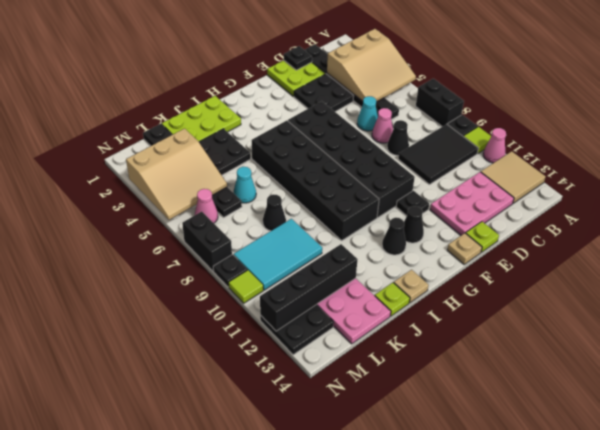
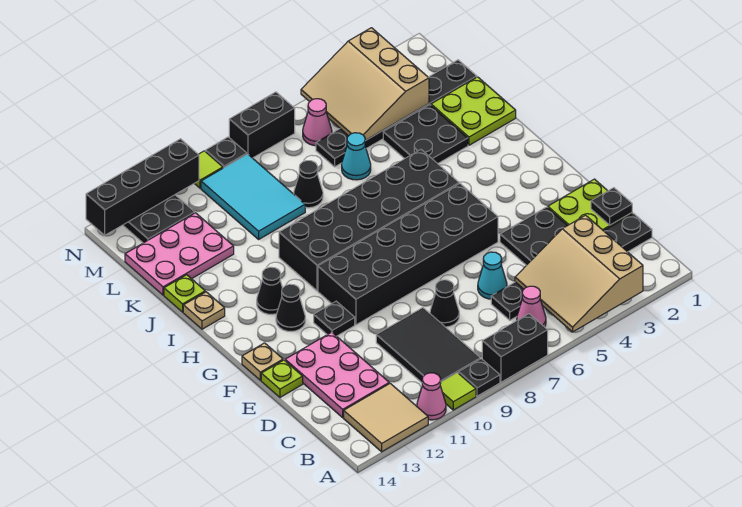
pink 1x1 cone [372,108,393,143] -> pink 1x1 cone moved to [517,286,546,327]
lime 2x3 plate [162,96,241,142] -> lime 2x2 plate [431,77,516,145]
black 1x4 brick [260,244,358,331] -> black 1x4 brick turned to [86,139,199,235]

